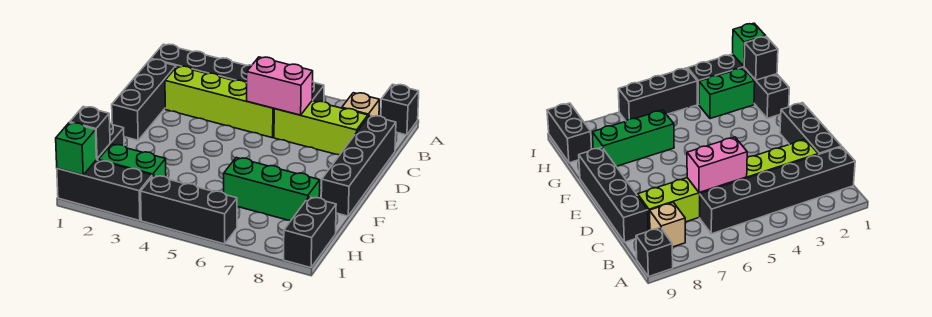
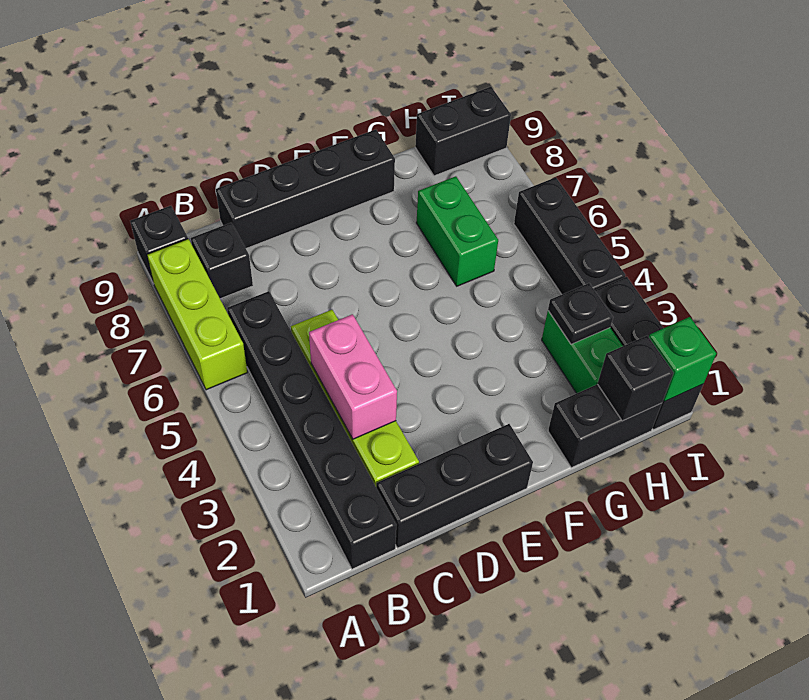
tan 1x1 brick [342,93,380,116] -> black 1x1 brick [191,223,253,299]
pink 1x2 brick [247,57,313,115] -> pink 1x2 brick moved to [309,314,397,439]
lime 1x3 brick [274,101,368,155] -> lime 1x3 brick moved to [147,239,247,390]
green 1x3 brick [224,158,320,221] -> green 1x2 brick [416,176,498,286]
none -> black 1x1 plate [548,283,613,344]

